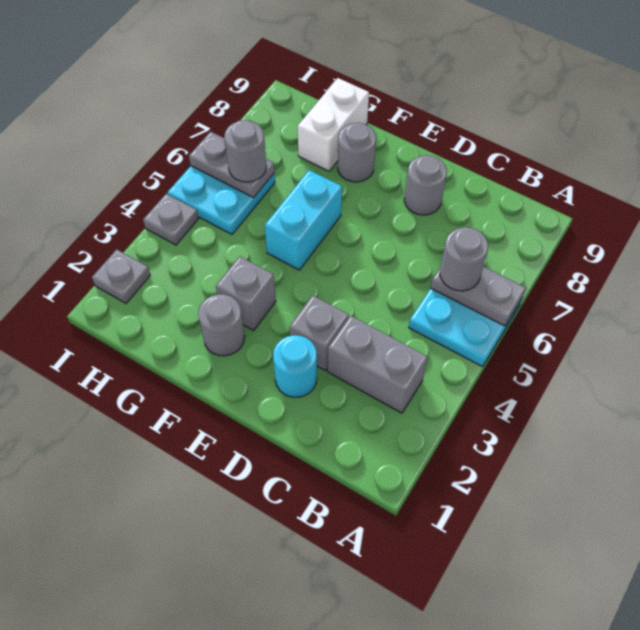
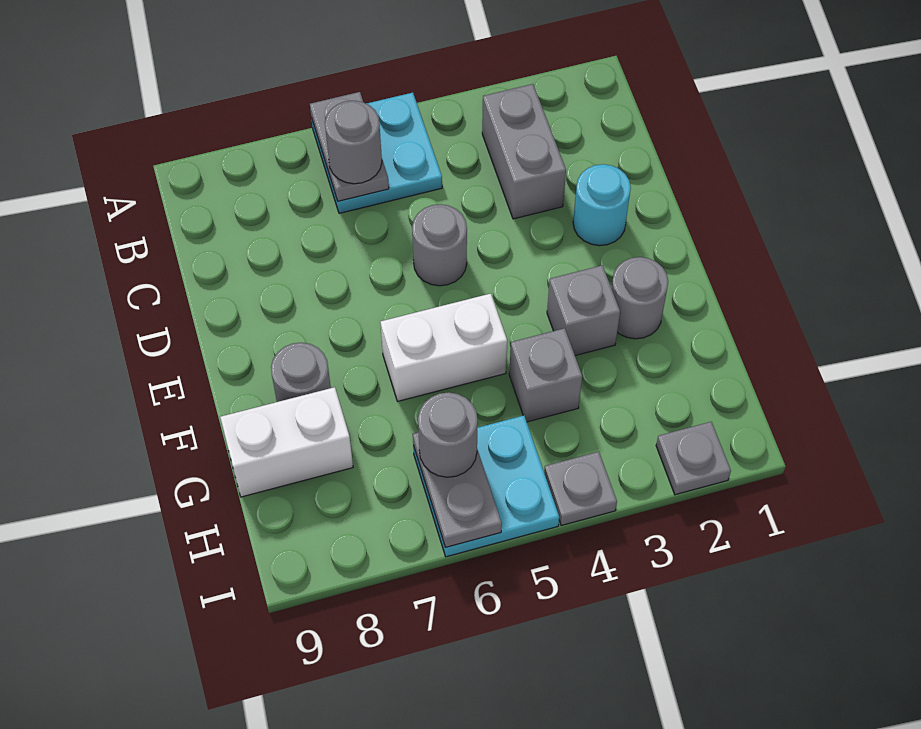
grey 1x1 brick [290,296,349,371] -> grey 1x1 brick moved to [509,328,582,422]
grey 1x1 round brick [404,155,447,215] -> grey 1x1 round brick moved to [412,204,467,286]
cyan 1x2 brick [265,170,342,270] -> white 1x2 brick [380,294,507,401]

